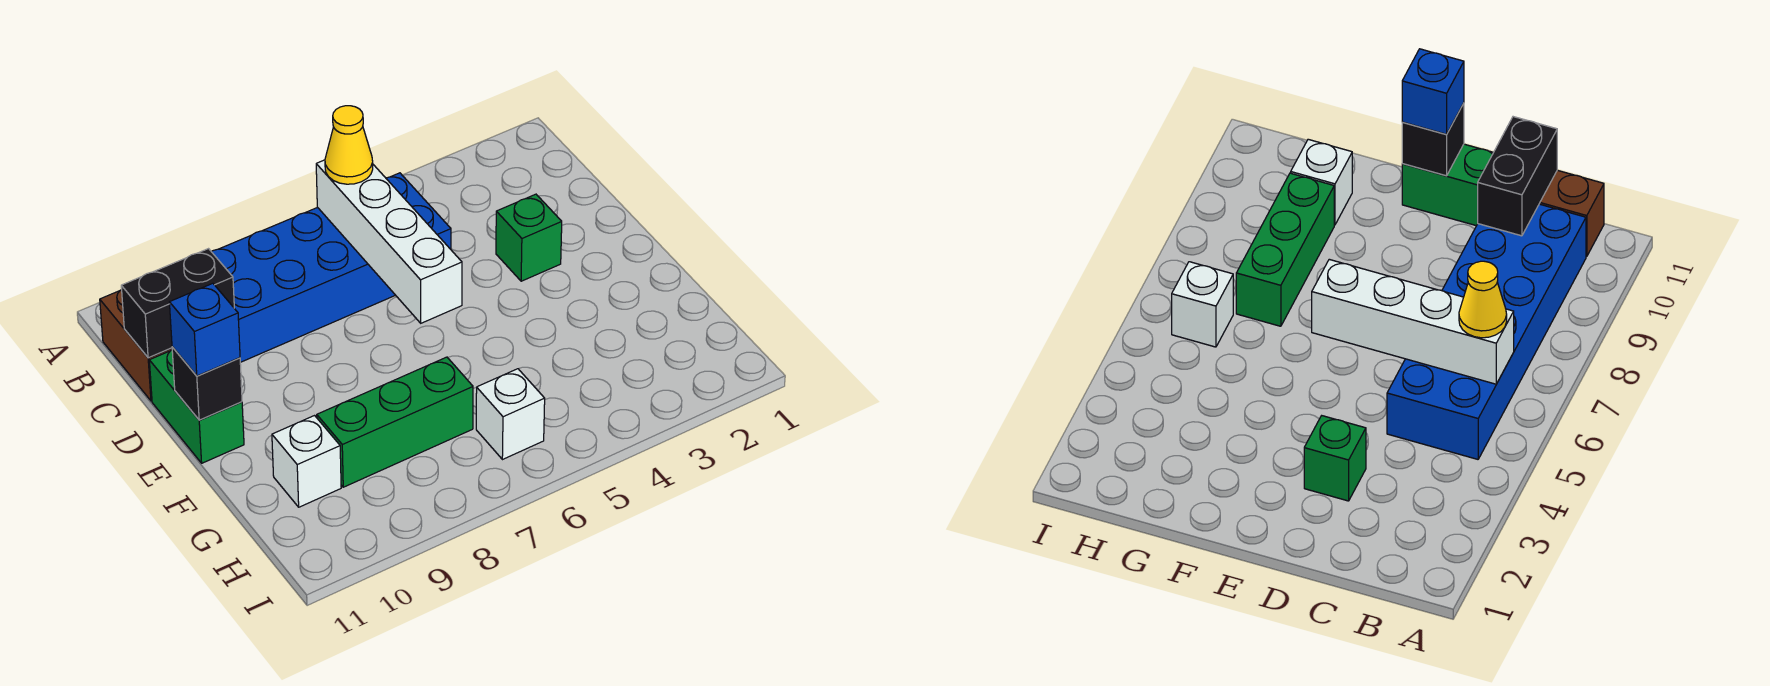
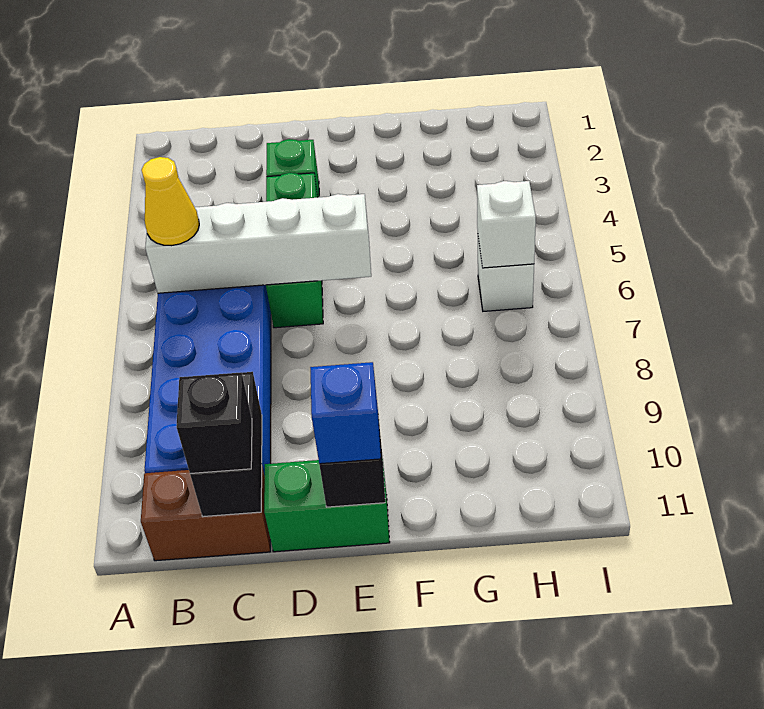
none -> black 1x1 brick [176,372,252,474]
green 1x3 brick [317,357,473,487] -> green 1x3 brick moved to [266,173,323,328]
white 1x1 brick [272,416,341,507] -> white 1x1 brick moved to [477,181,536,268]

